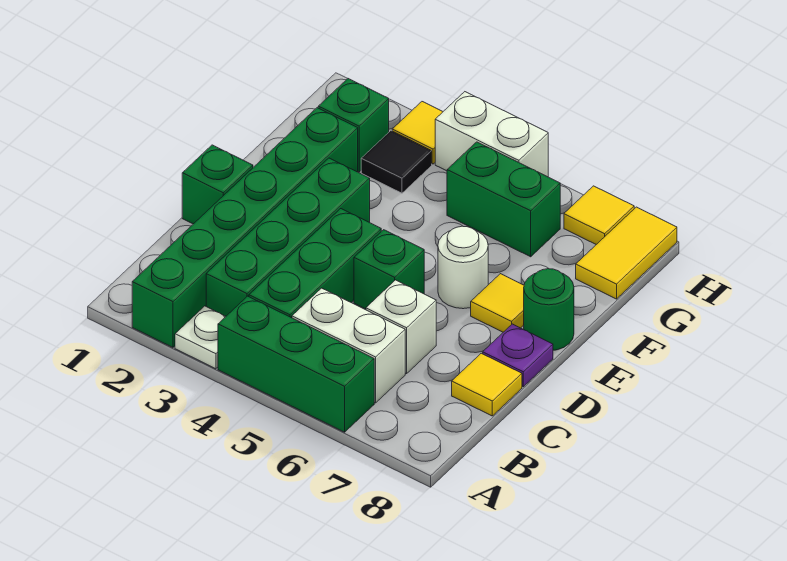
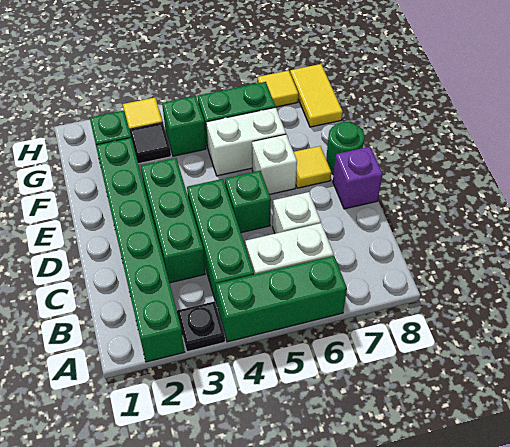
white 1x1 plate [175,306,226,369] -> black 1x1 plate [177,301,225,352]
green 1x4 brick [206,158,370,316] -> green 1x3 brick [141,158,205,283]
yellow 1x1 tile [452,353,522,416] -> none
green 1x1 brick [182,145,253,224] -> green 1x1 brick moved to [162,96,206,156]
purple 1x1 plate [483,324,553,387] -> purple 1x1 brick [333,147,383,209]
white 1x1 round brick [438,226,488,309] -> white 1x1 brick [252,134,297,195]
white 1x2 brick [435,92,548,177] -> white 1x2 brick moved to [206,107,286,176]

